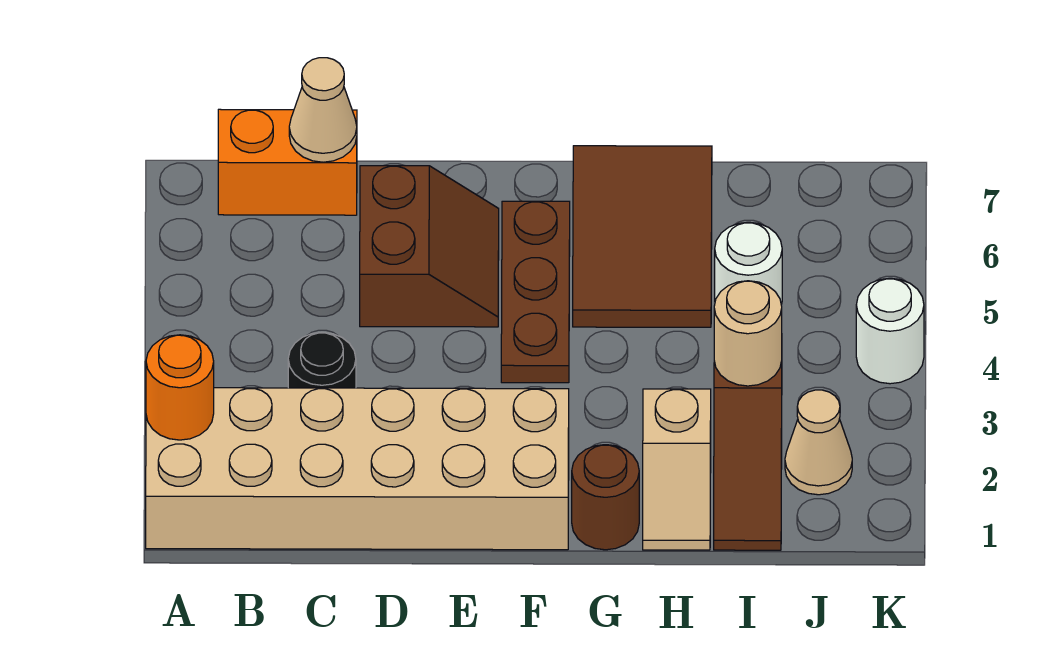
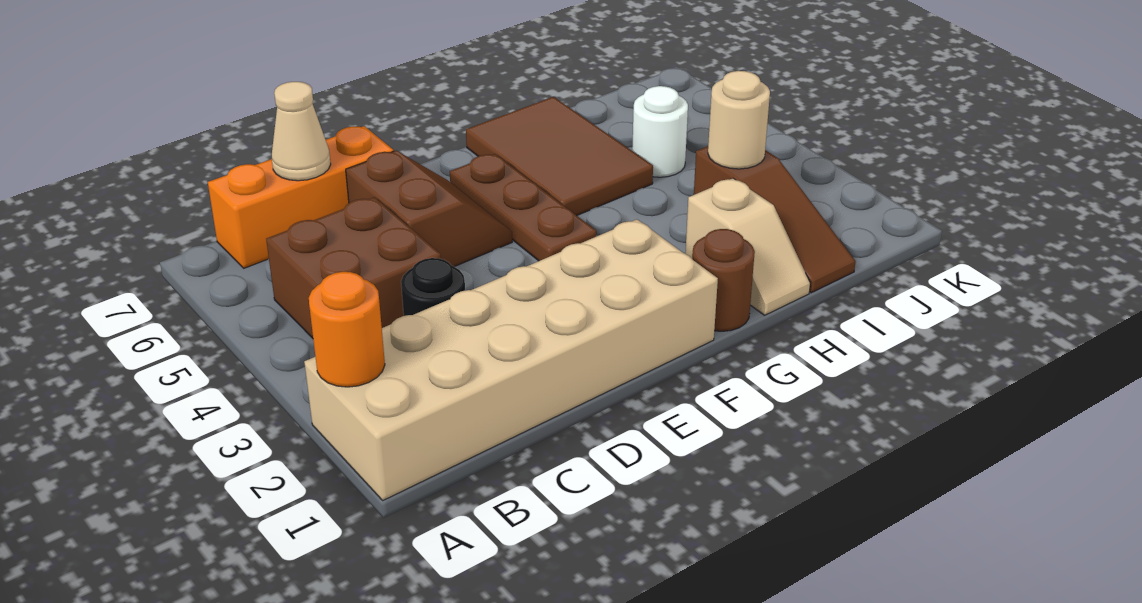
none -> brown 2x2 brick [266,197,441,338]
orange 1x2 brick [218,109,357,215] -> orange 1x3 brick [208,126,394,268]
tan 1x1 cone [785,390,852,495] -> none
white 1x1 round brick [856,278,924,384] -> none

